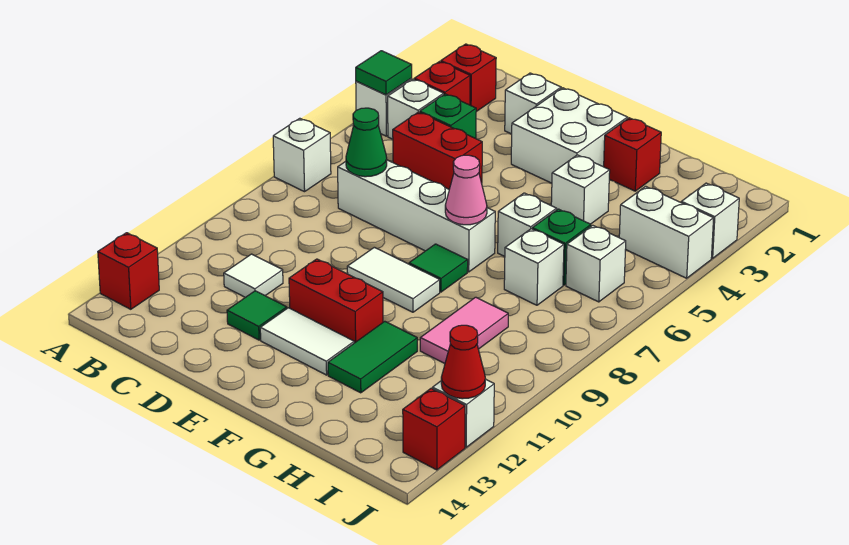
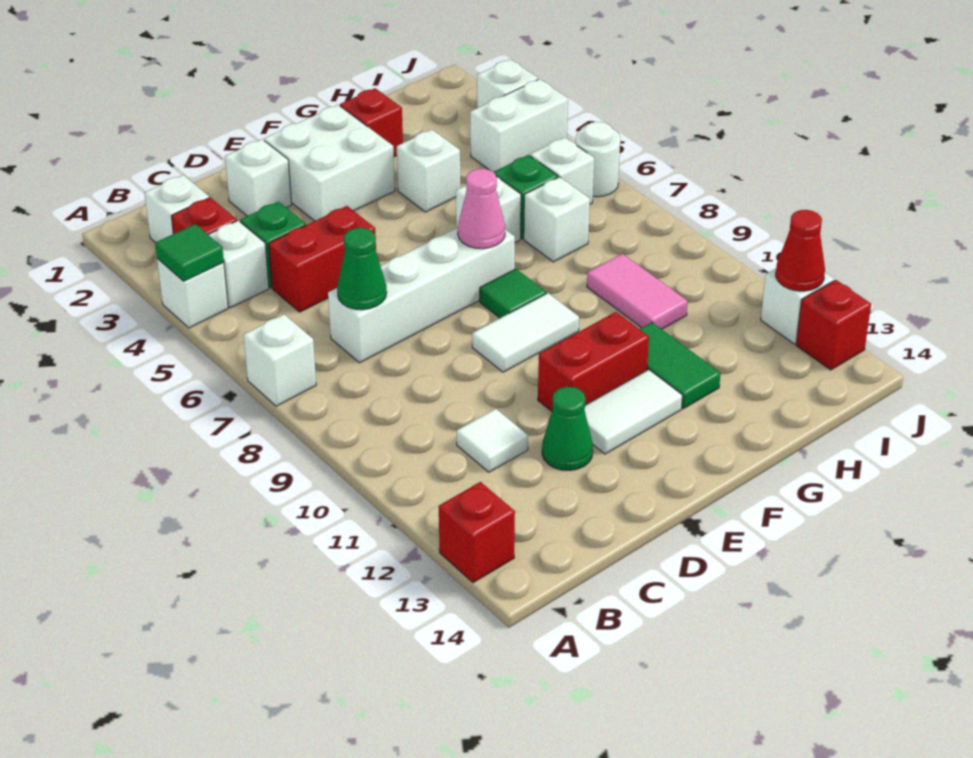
red 1x1 brick [441,44,496,112] -> white 1x1 brick [145,175,209,242]
green 1x1 tile [227,291,287,340] -> green 1x1 cone [542,387,593,470]
none -> white 1x1 round brick [576,122,620,197]

